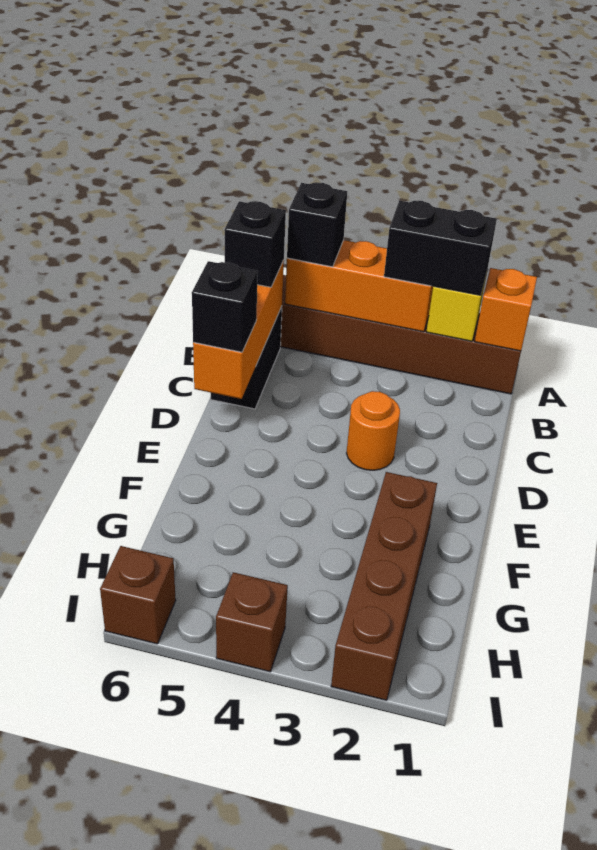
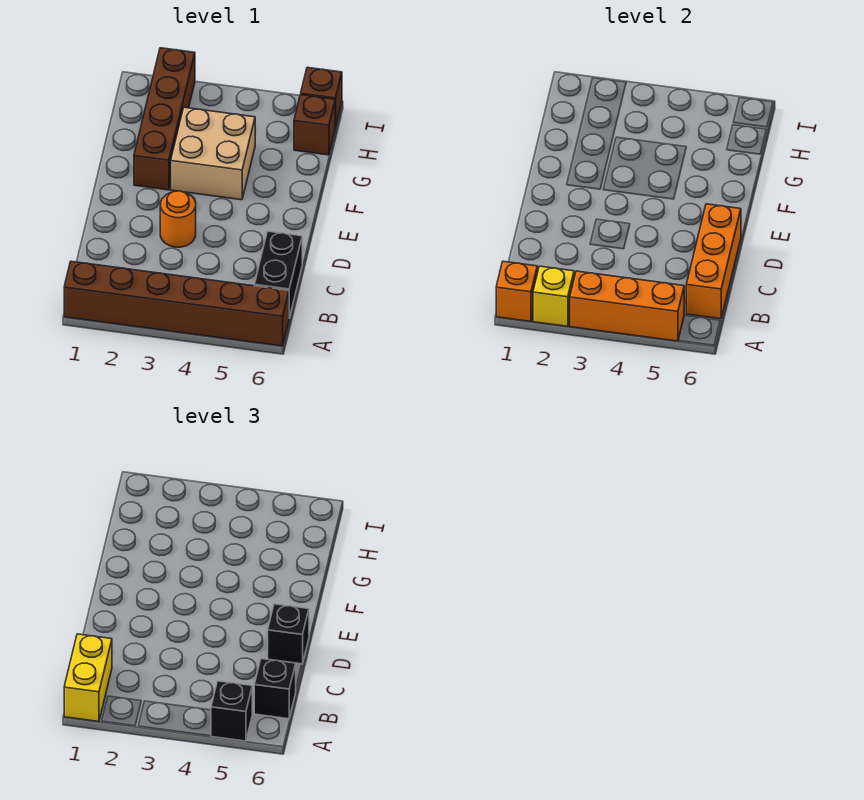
none -> yellow 1x2 brick [64,634,112,722]
black 1x2 brick [384,201,497,295] -> none
none -> tan 2x2 brick [171,107,255,200]
brown 1x1 brick [216,572,288,672] -> brown 1x1 brick moved to [294,95,335,155]

